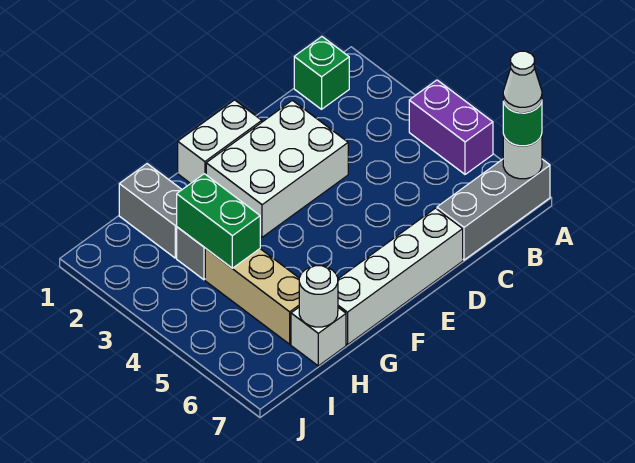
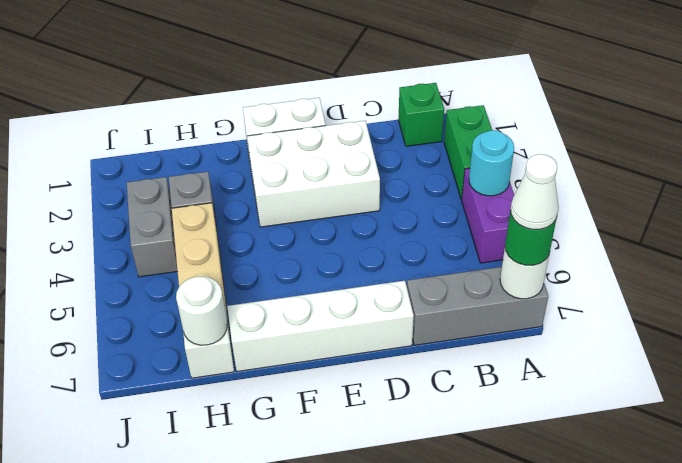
none -> cyan 1x1 round brick [469,130,514,196]
grey 1x2 brick [119,164,182,258] -> grey 1x2 brick moved to [127,177,178,277]
green 1x2 brick [177,174,260,268] -> green 1x2 brick moved to [444,105,492,200]

